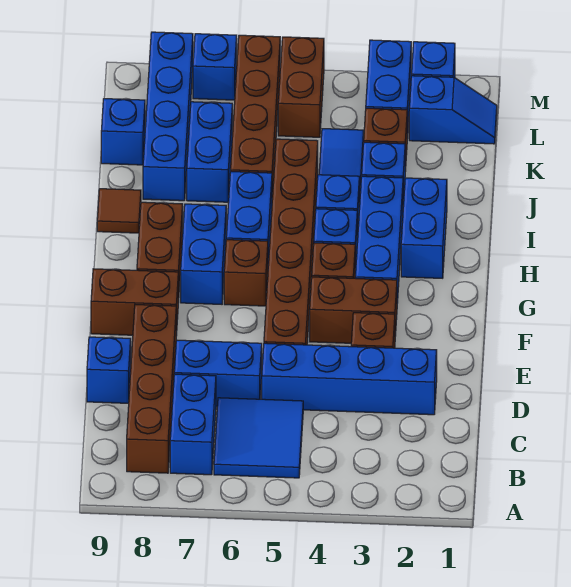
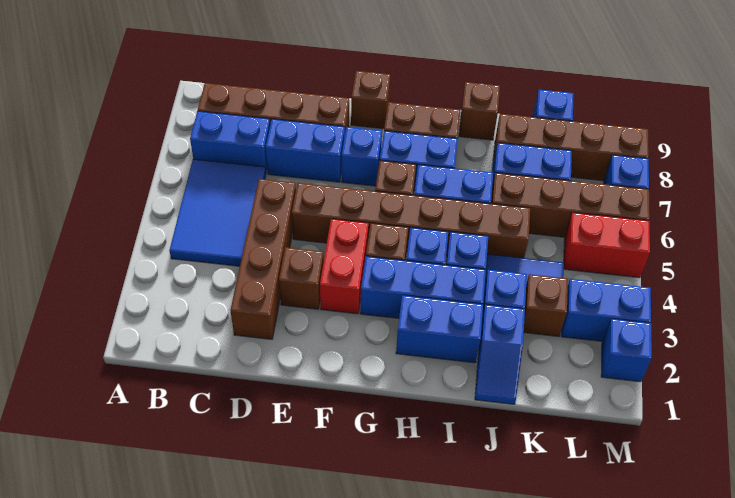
blue 2x2 tile [214,398,303,478] -> blue 2x3 tile [169,159,266,266]
blue 1x4 brick [262,343,437,415] -> brown 1x4 brick [230,179,296,339]
blue 1x2 brick [174,340,262,407] -> blue 1x2 brick turned to [266,119,345,182]
blue 1x1 brick [87,337,131,403] -> blue 1x1 brick moved to [342,127,382,186]
brown 1x2 brick [310,277,397,343] -> red 1x2 brick [320,219,369,314]
brown 1x2 brick [91,269,178,336] -> brown 1x1 brick [351,71,390,129]
brown 1x1 tile [97,189,141,233] -> brown 1x1 brick [459,82,500,140]
blue 1x4 brick [143,32,193,201] -> brown 1x4 brick [493,114,649,181]
blue 1x2 slope [409,76,497,144] -> blue 1x2 slope moved to [475,305,525,404]
brown 1x2 brick [278,37,324,137] -> red 1x2 brick [564,212,650,278]

